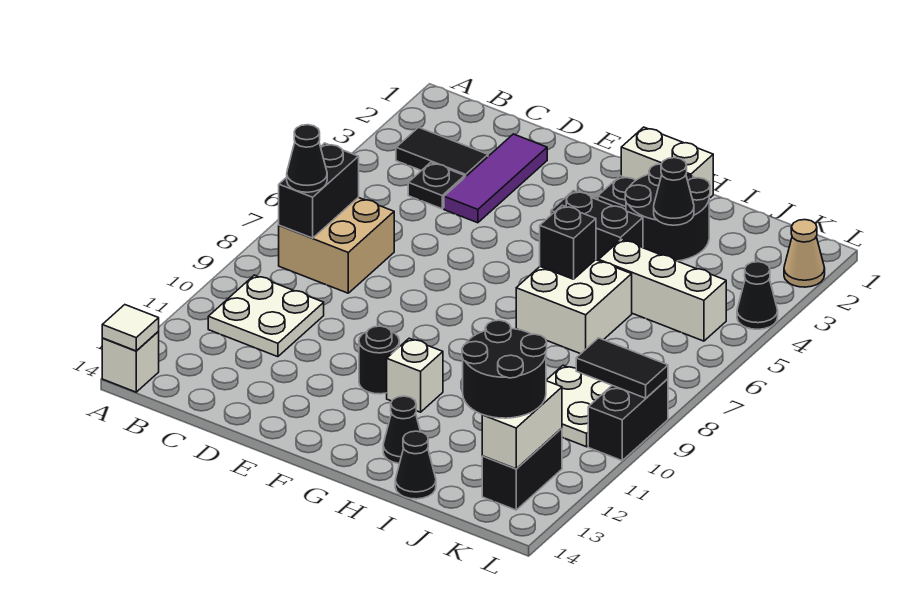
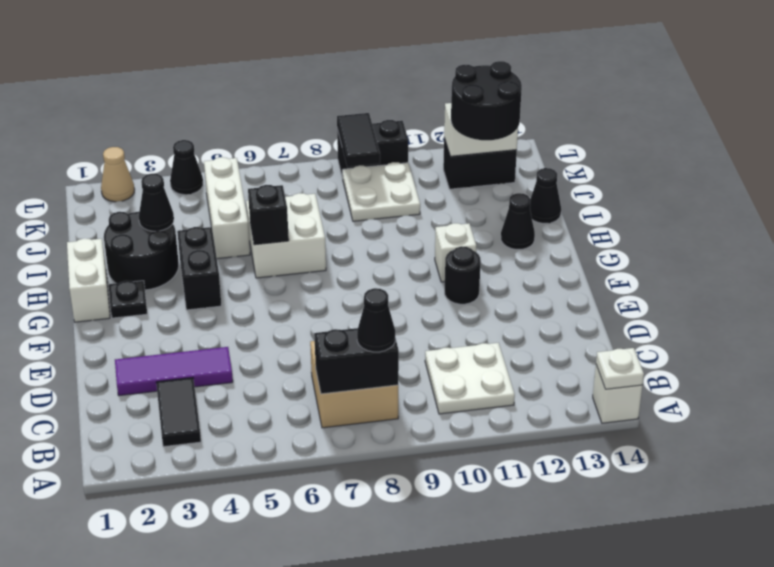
white 1x1 tile [102,305,159,351] -> white 1x1 plate [596,348,644,389]
black 1x1 plate [408,162,465,209] -> none

